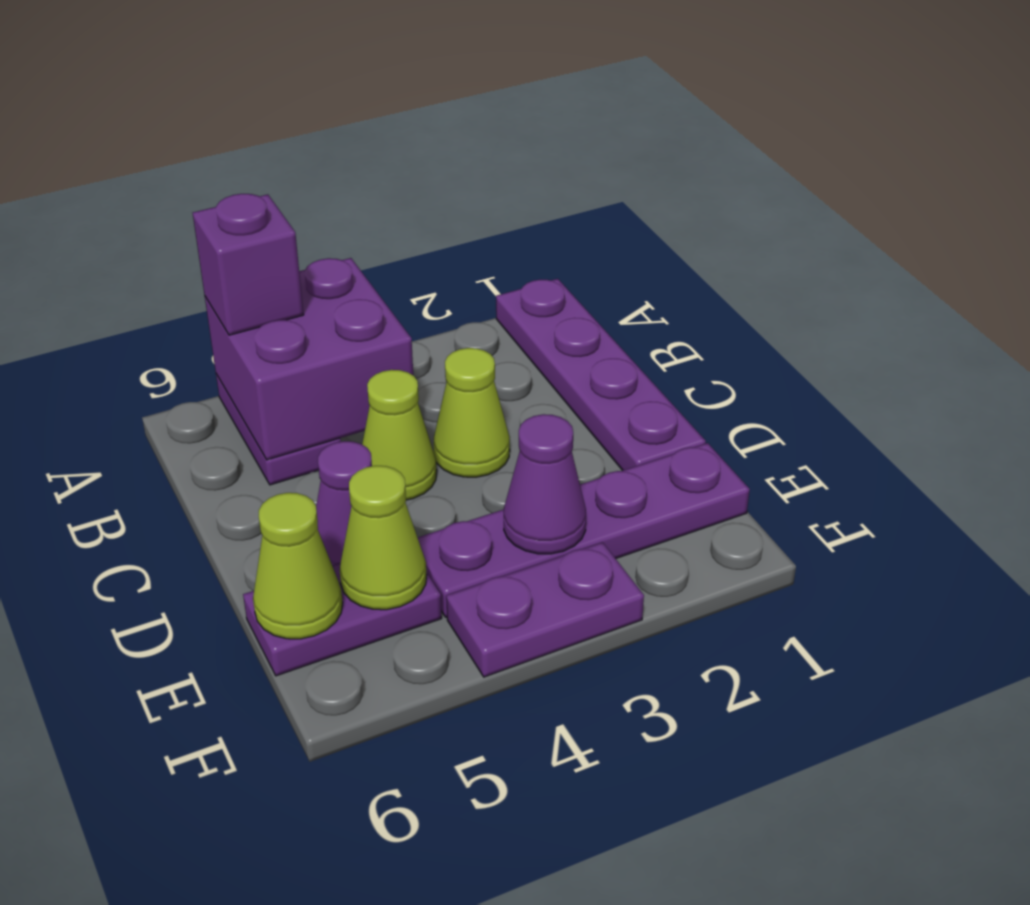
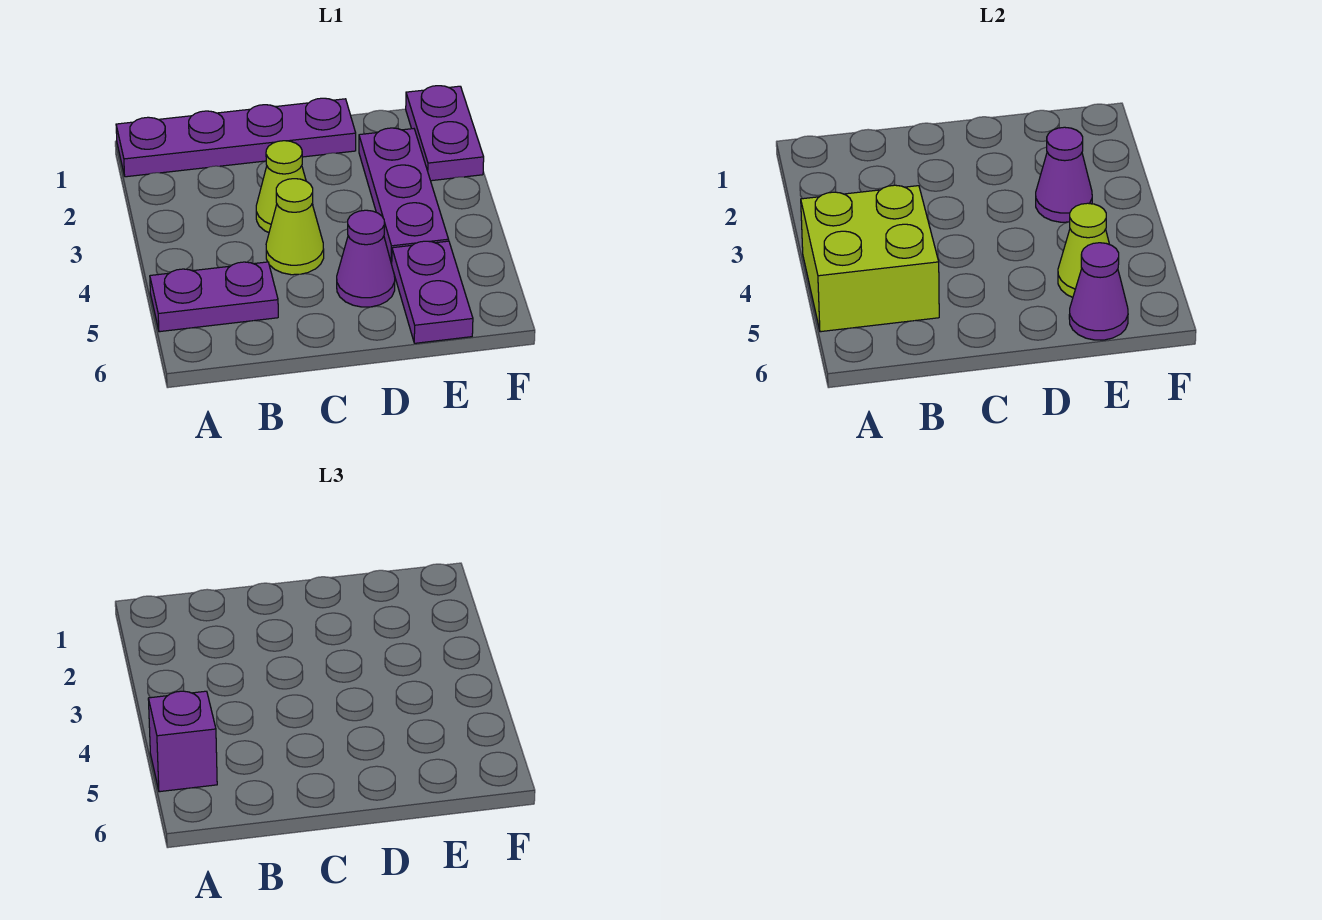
purple 2x2 brick [205,258,413,460] -> lime 2x2 brick [801,185,939,332]
purple 1x4 plate [418,443,750,617] -> purple 1x3 plate [359,128,449,264]
lime 1x1 cone [253,493,343,639] -> purple 1x1 cone [1069,243,1128,340]
purple 1x2 plate [446,542,644,677] -> purple 1x2 plate moved to [406,86,484,181]

